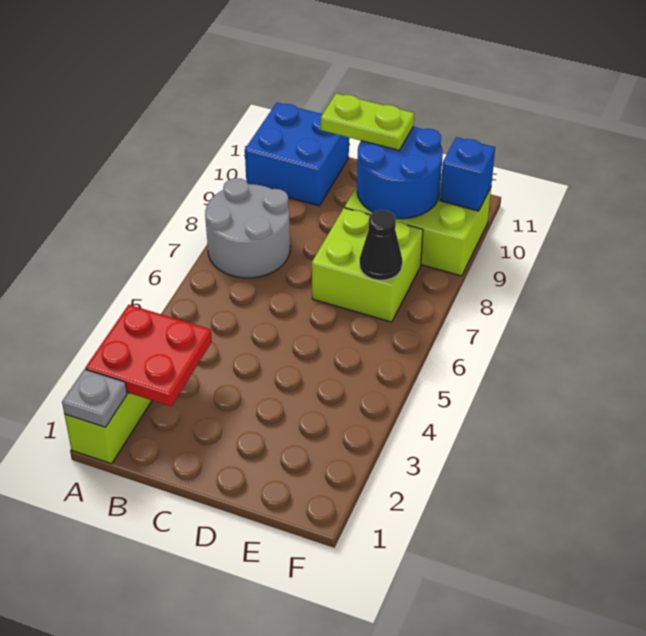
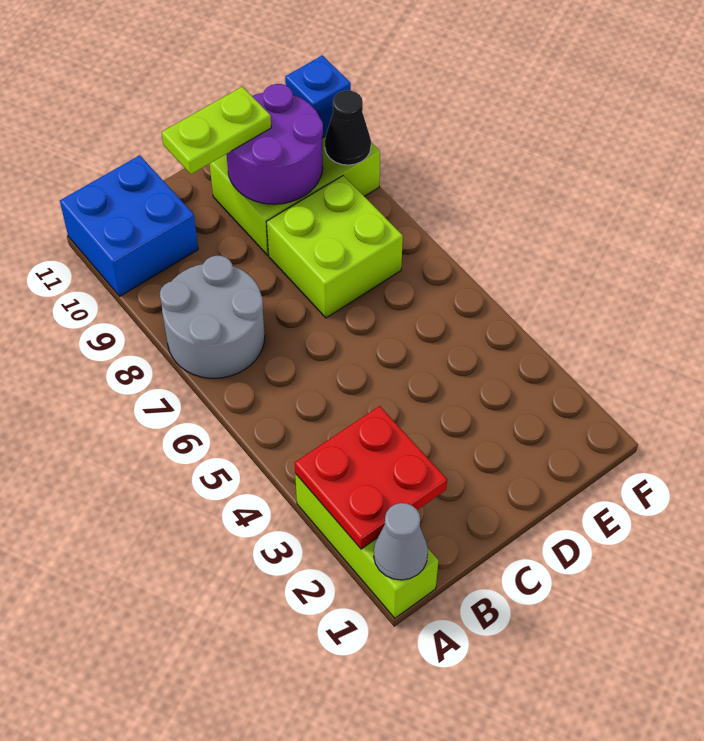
grey 1x1 plate [62,369,127,427] -> grey 1x1 cone [374,503,428,580]
blue 2x2 round brick [357,126,443,219] -> purple 2x2 round brick [226,84,323,204]
black 1x1 cone [360,210,402,280] -> black 1x1 cone moved to [325,91,371,165]

